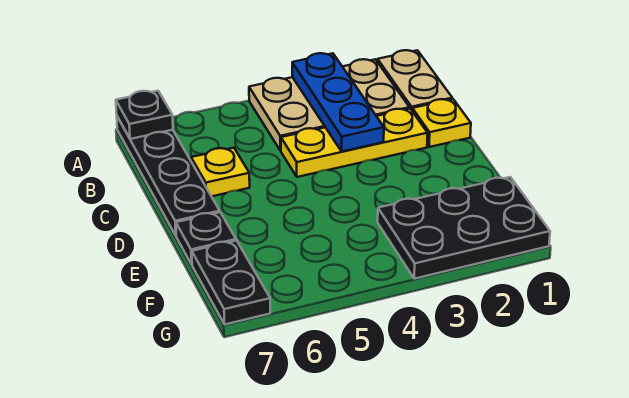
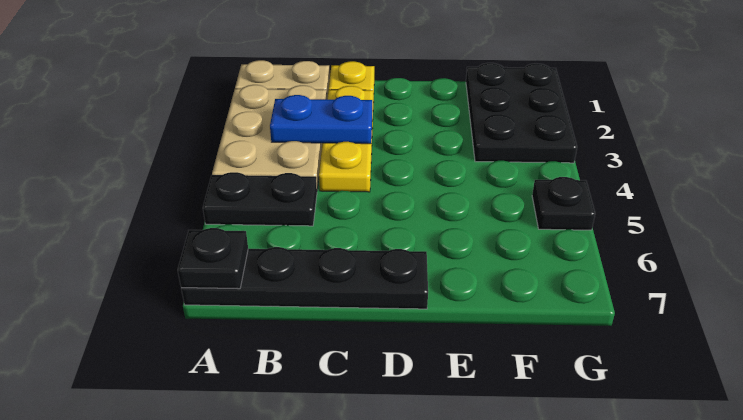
blue 1x3 plate [292,53,384,151] -> blue 1x2 plate [270,95,372,144]
yellow 1x1 plate [191,148,250,196] -> none
black 1x1 plate [176,212,236,264] -> black 1x1 plate moved to [532,177,595,230]
black 1x2 plate [192,241,270,324] -> black 1x2 plate moved to [203,172,317,226]

